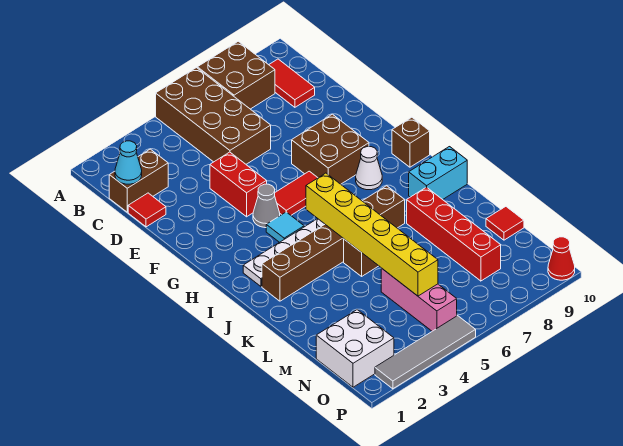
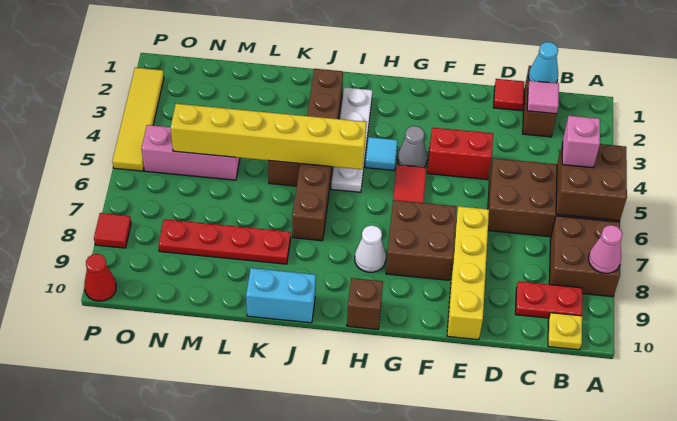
none -> brown 2x2 brick [556,141,627,221]
none -> pink 1x1 cone [588,225,623,273]
none -> pink 1x1 brick [562,116,600,168]
red 1x2 tile [269,59,315,107] -> red 1x2 plate [515,281,582,318]
none -> yellow 1x1 plate [548,313,582,350]
none -> pink 1x1 tile [527,81,559,114]
none -> yellow 1x4 brick [447,206,489,340]
cyan 1x2 brick [409,147,467,200] -> cyan 1x2 brick turned to [246,268,316,323]
red 1x4 brick [407,187,501,281] -> red 1x4 plate [158,219,291,264]
red 1x1 tile [486,207,524,240] -> red 1x1 tile moved to [94,213,131,248]
white 2x2 brick [316,310,394,387] -> none
grey 1x4 tile [375,316,476,389] -> yellow 1x4 tile [112,68,164,171]

